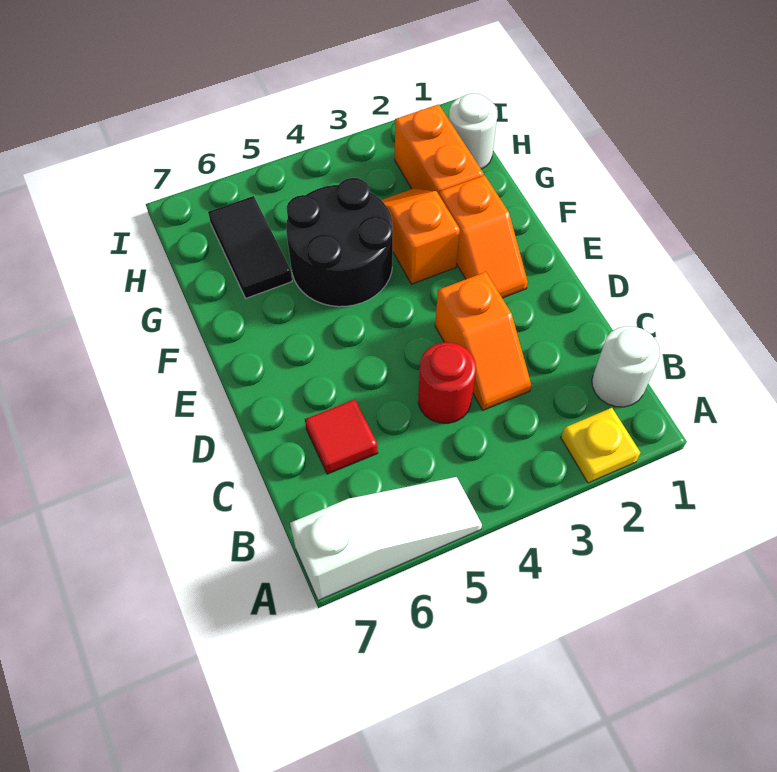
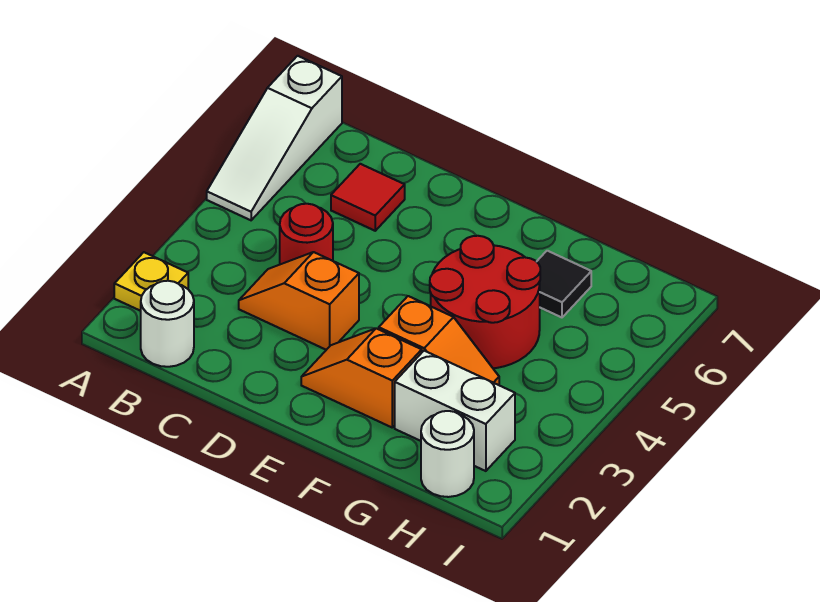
black 2x2 round brick [286,178,393,307] -> red 2x2 round brick [430,236,540,368]
orange 1x2 brick [395,104,484,194] -> white 1x2 brick [395,351,515,471]
black 1x2 tile [208,196,292,298] -> black 1x1 tile [537,251,591,317]

